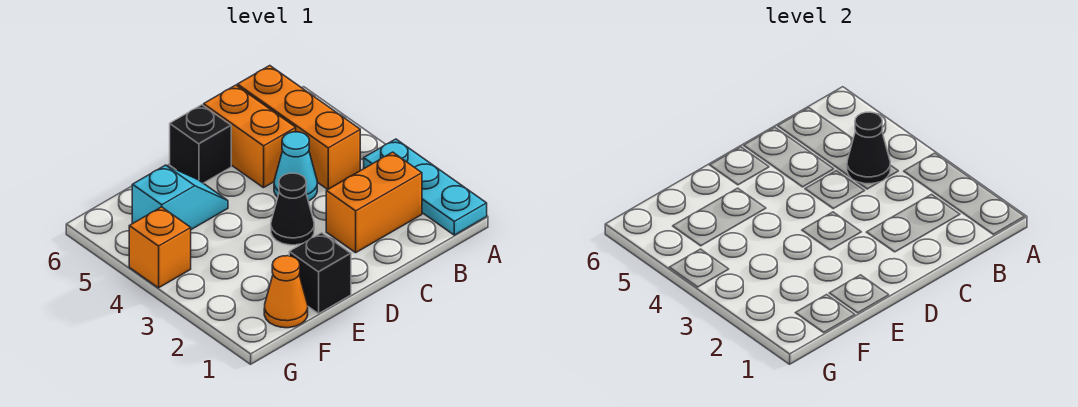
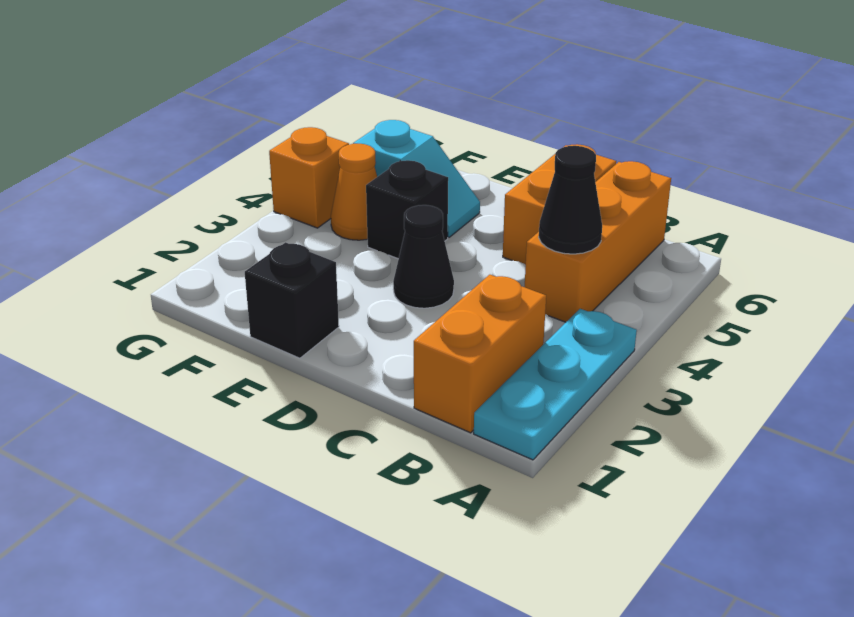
orange 1x2 brick [326,152,422,253] -> orange 1x2 brick turned to [414,275,546,433]
cyan 1x1 cone [274,132,317,201] -> none
black 1x1 brick [170,105,231,183] -> black 1x1 brick moved to [366,160,448,259]
orange 1x1 cone [264,256,308,328] -> orange 1x1 cone moved to [331,144,377,240]

